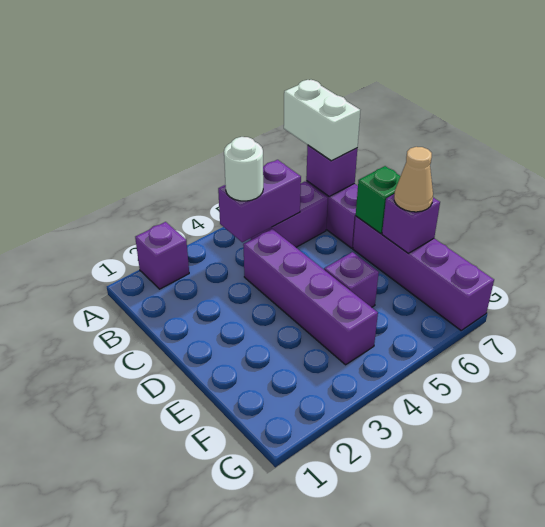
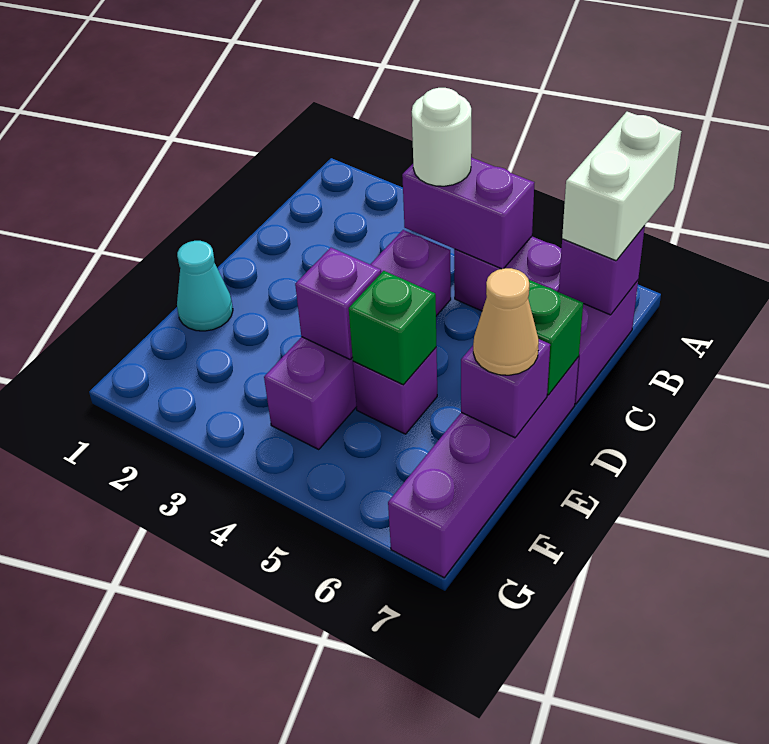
purple 1x1 brick [135,222,189,289] -> purple 1x1 brick moved to [295,248,381,360]
none -> cyan 1x1 cone [177,241,233,331]
none -> green 1x1 brick [349,271,437,385]

